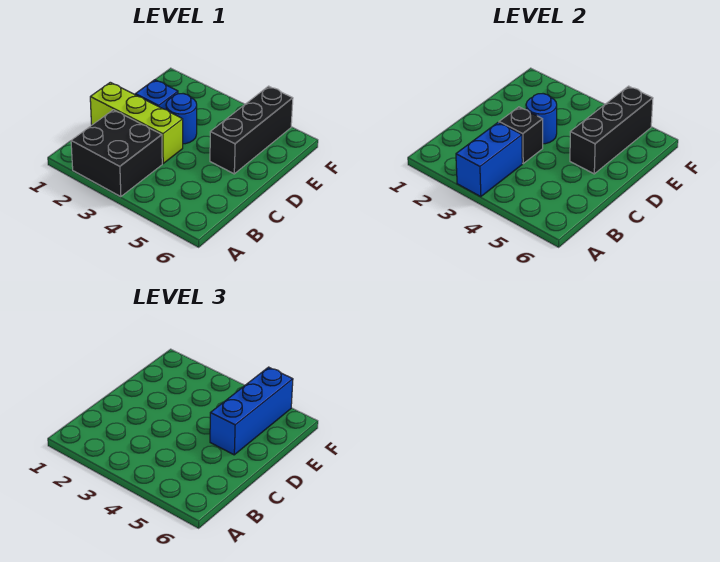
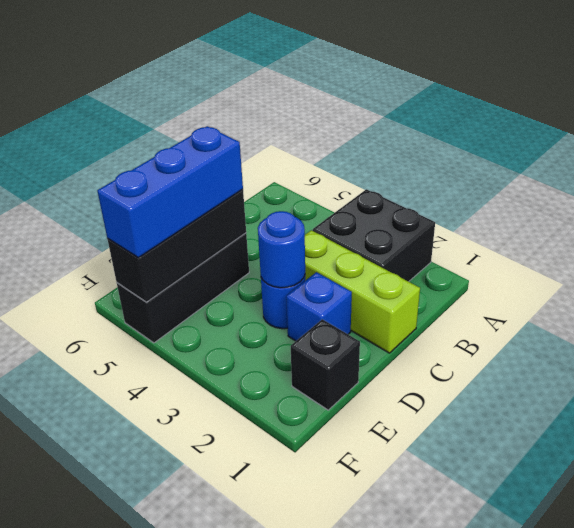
blue 1x2 brick [456,123,522,197] -> none
black 1x1 brick [499,107,543,163] -> black 1x1 brick moved to [291,319,360,410]

